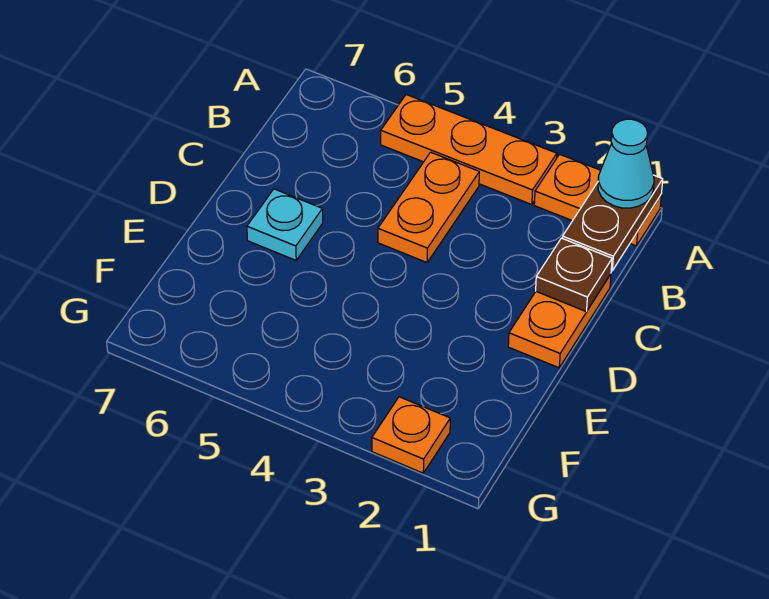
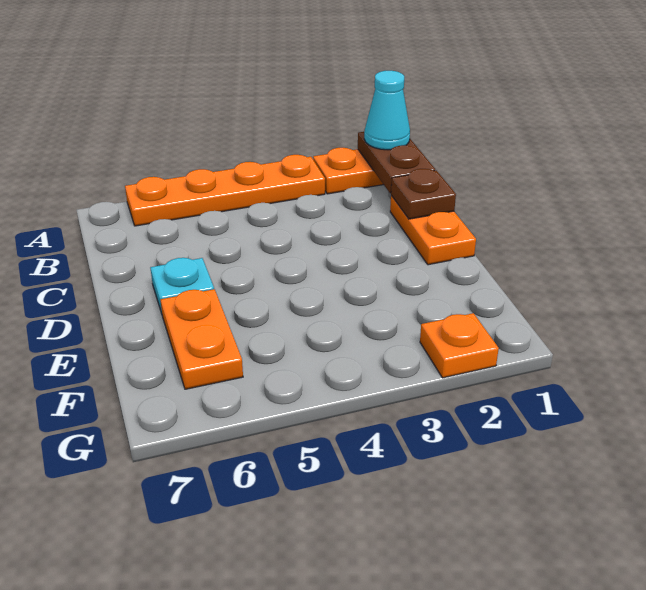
orange 1x3 plate [381,95,557,205] -> orange 1x4 plate [125,155,325,226]
orange 1x2 plate [378,152,479,262] -> orange 1x2 plate moved to [161,289,243,389]

